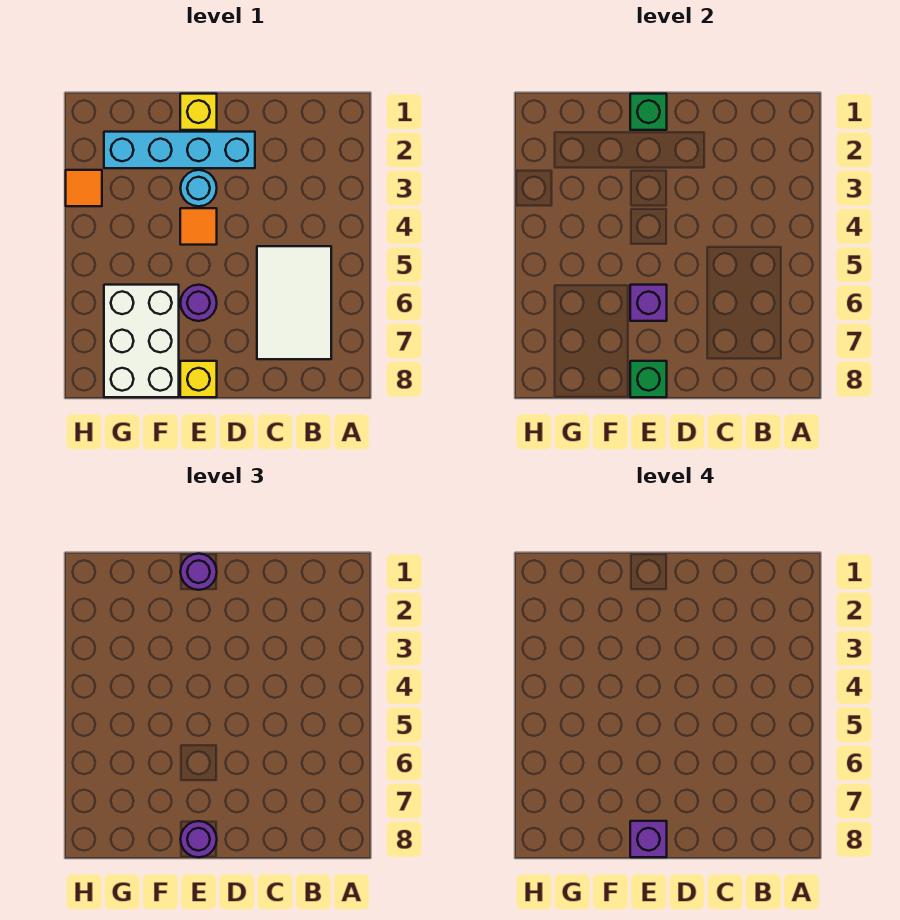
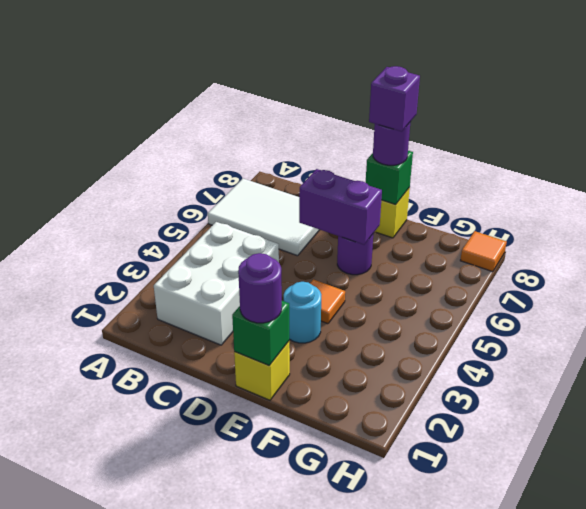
white 2x3 tile [257,246,331,359] -> white 2x3 tile turned to [208,179,319,256]
cyan 1x4 brick [104,132,255,168] -> none
purple 1x1 brick [630,285,667,321] -> purple 1x2 brick [299,169,382,245]
white 2x3 brick [104,285,179,397] -> white 2x3 brick moved to [154,222,279,345]
orange 1x1 tile [66,170,102,206] -> orange 1x1 tile moved to [460,231,507,272]

